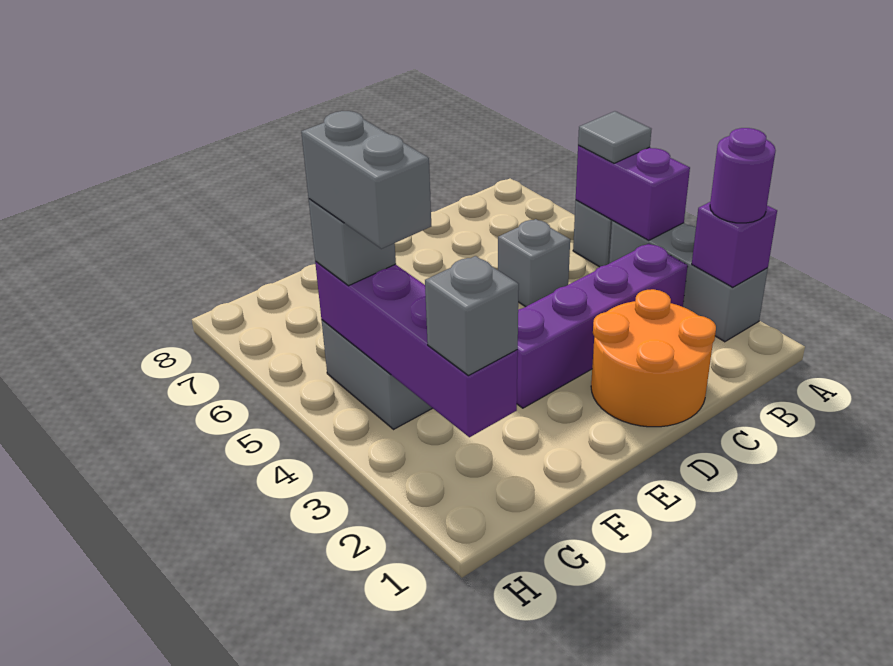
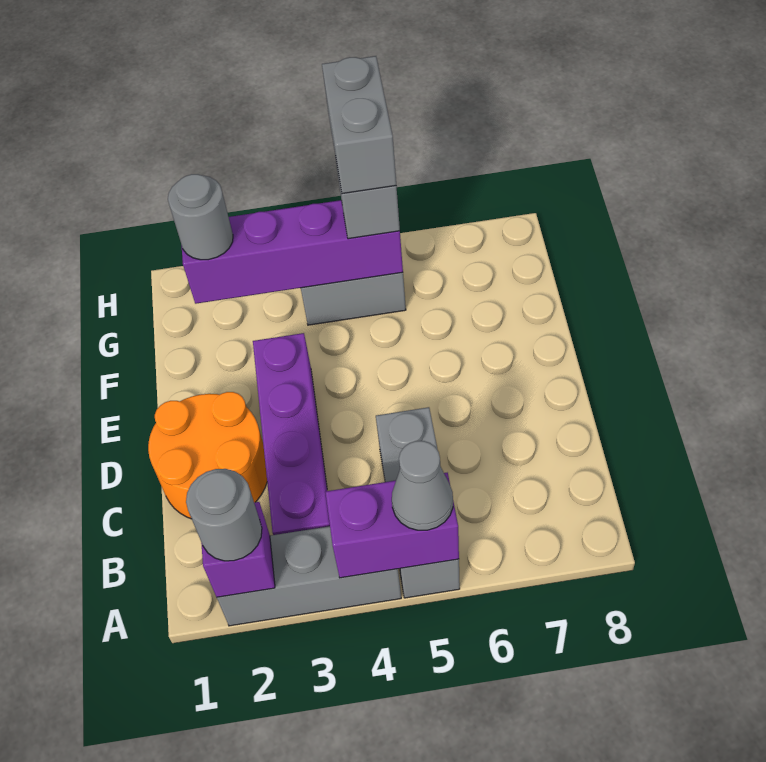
purple 1x1 round brick [710,128,776,223] -> grey 1x1 round brick [186,469,262,561]
grey 1x1 tile [578,111,651,163] -> grey 1x1 cone [392,441,453,530]
grey 1x1 brick [425,256,519,376] -> grey 1x1 round brick [168,174,233,260]
grey 1x2 brick [301,111,431,249] -> grey 1x2 brick turned to [322,56,396,194]

